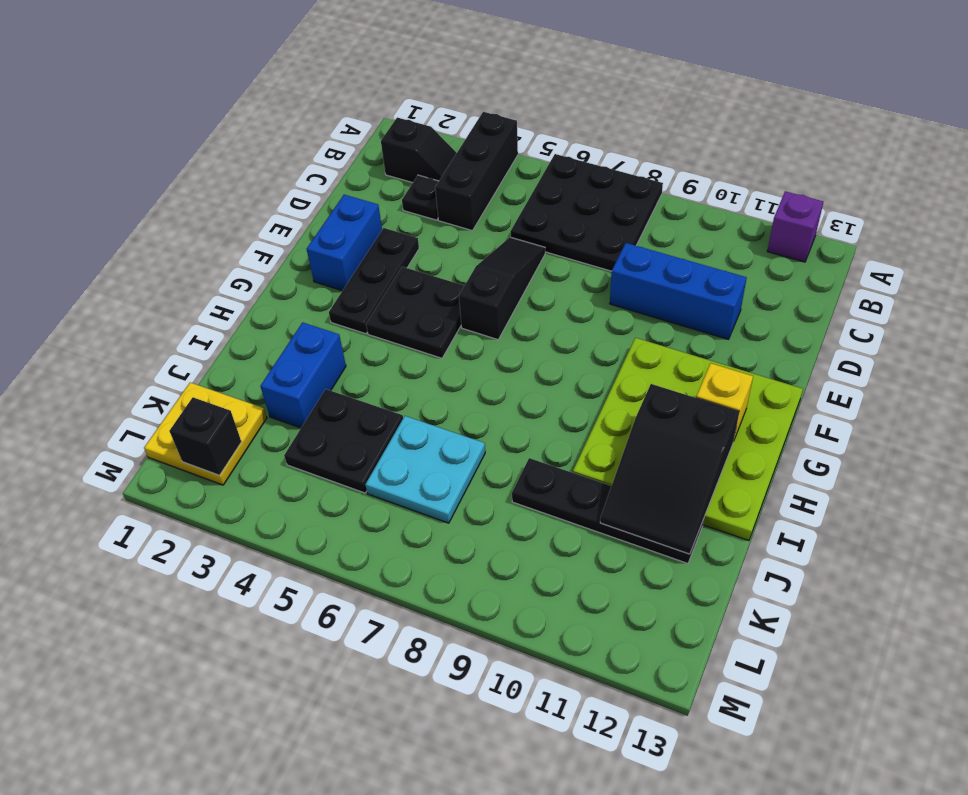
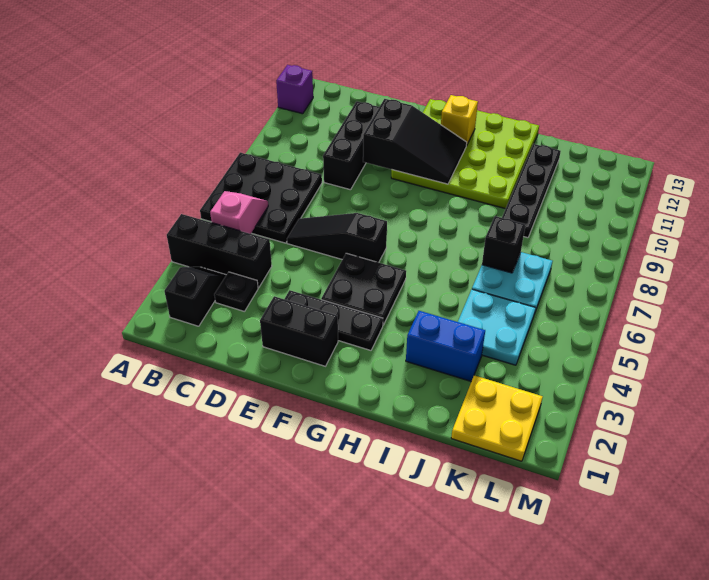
none -> pink 1x2 slope [210,191,268,234]
blue 1x3 brick [610,243,747,339] -> black 1x3 brick [323,101,379,190]
blue 1x2 brick [307,195,382,291] -> black 1x2 brick [260,296,338,366]
black 2x3 slope [600,384,739,554] -> black 2x3 slope moved to [363,99,467,184]
black 2x2 plate [284,389,403,493] -> cyan 2x2 plate [458,289,535,365]
black 1x1 brick [169,397,241,475] -> black 1x1 brick moved to [482,216,526,273]

